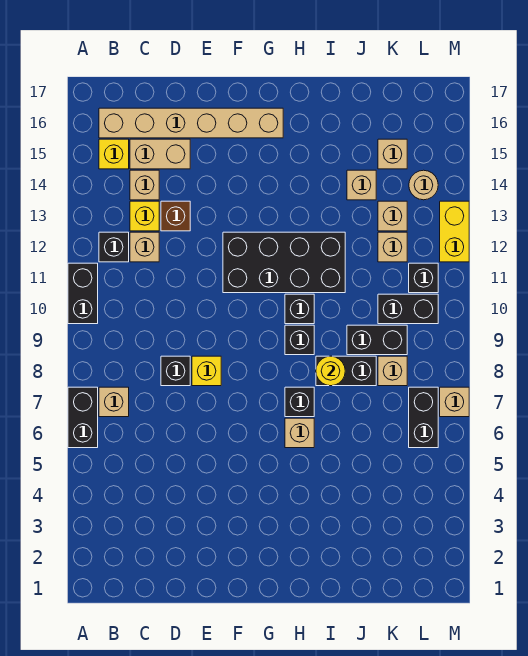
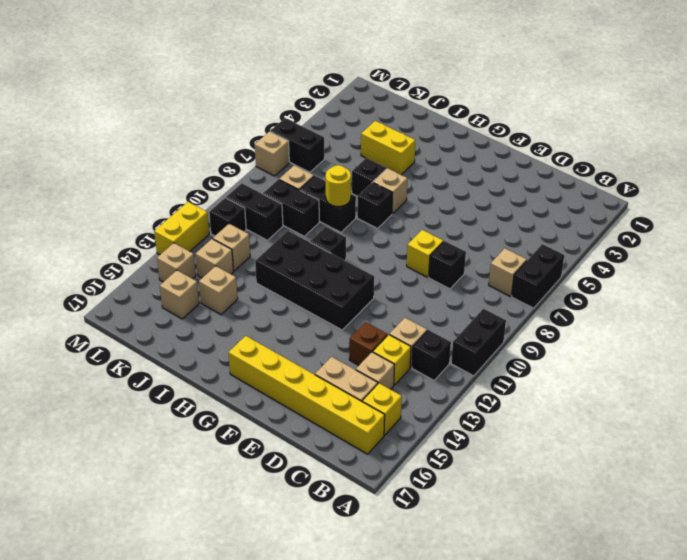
tan 1x6 brick [99,108,283,138] -> yellow 1x6 brick [228,336,385,454]
black 1x1 brick [285,325,314,355] -> black 1x1 brick moved to [352,158,386,196]
none -> yellow 1x2 brick [361,121,415,175]
black 1x2 brick [409,387,438,448] -> black 1x2 brick turned to [270,118,324,172]
tan 1x1 round brick [409,170,438,200] -> tan 1x1 brick [157,243,196,282]

